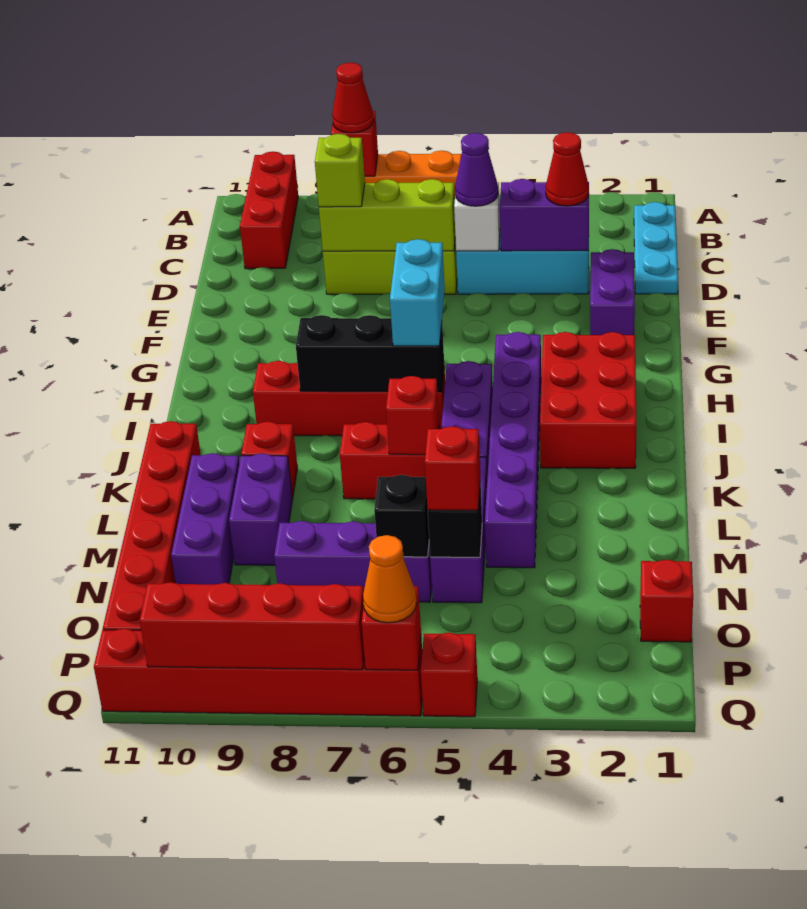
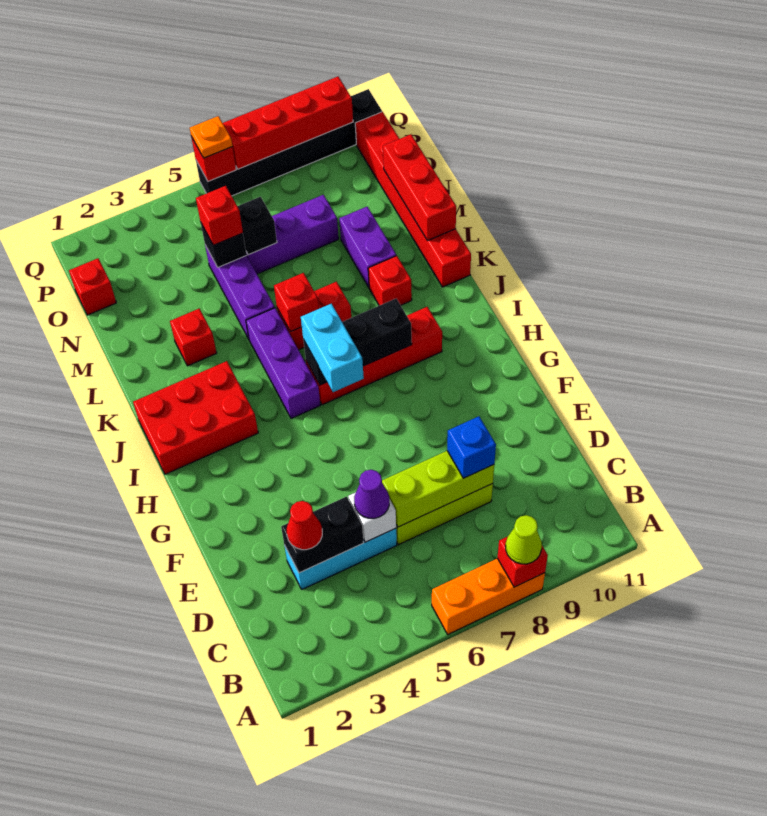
red 1x1 cone [332,63,374,133] -> lime 1x1 cone [506,515,542,564]
red 1x3 brick [240,152,298,269] -> red 1x3 brick moved to [383,134,456,241]
cyan 1x3 plate [634,202,678,294] -> none
purple 1x2 brick [500,179,589,251] -> black 1x2 brick [281,497,364,573]
lime 1x1 brick [315,134,365,207] -> blue 1x1 brick [447,416,496,478]
purple 1x2 brick [590,249,635,335] -> none
red 2x3 brick [540,332,637,468] -> red 2x3 brick turned to [133,361,258,474]
purple 1x6 brick [485,332,541,568] -> none
purple 1x3 brick [171,453,240,584] -> none
red 1x1 brick [421,633,477,717] -> red 1x1 brick moved to [170,309,217,366]
red 1x6 brick [94,629,422,716] -> black 1x6 brick [196,89,382,196]
orange 1x1 cone [363,535,417,623] -> orange 1x1 plate [190,116,232,158]

